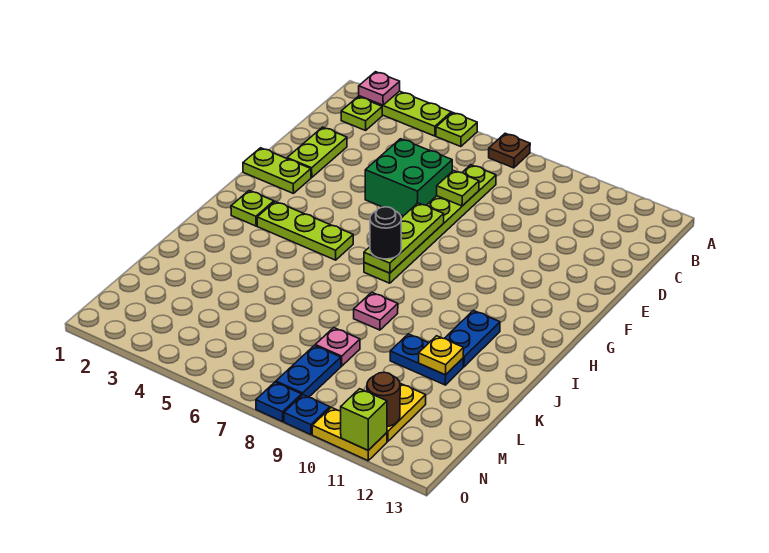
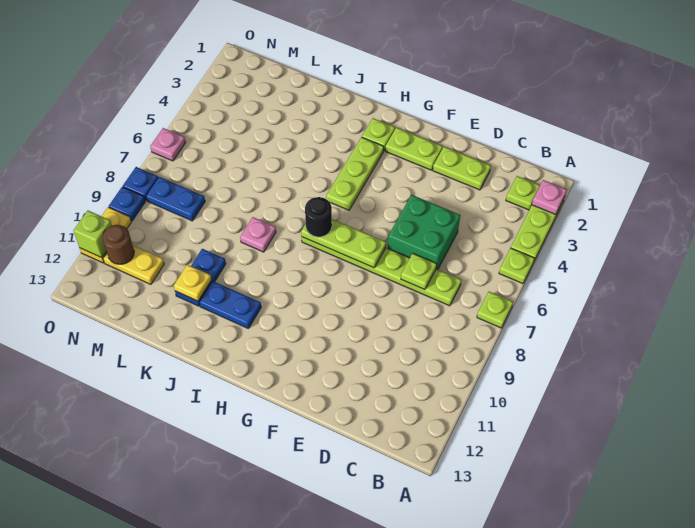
brown 1x1 plate [489,133,530,168] -> lime 1x1 plate [477,292,513,328]
lime 1x2 plate [243,148,311,194] -> lime 1x2 plate turned to [385,128,443,170]
pink 1x1 plate [315,328,360,366] -> pink 1x1 plate moved to [150,128,186,161]

